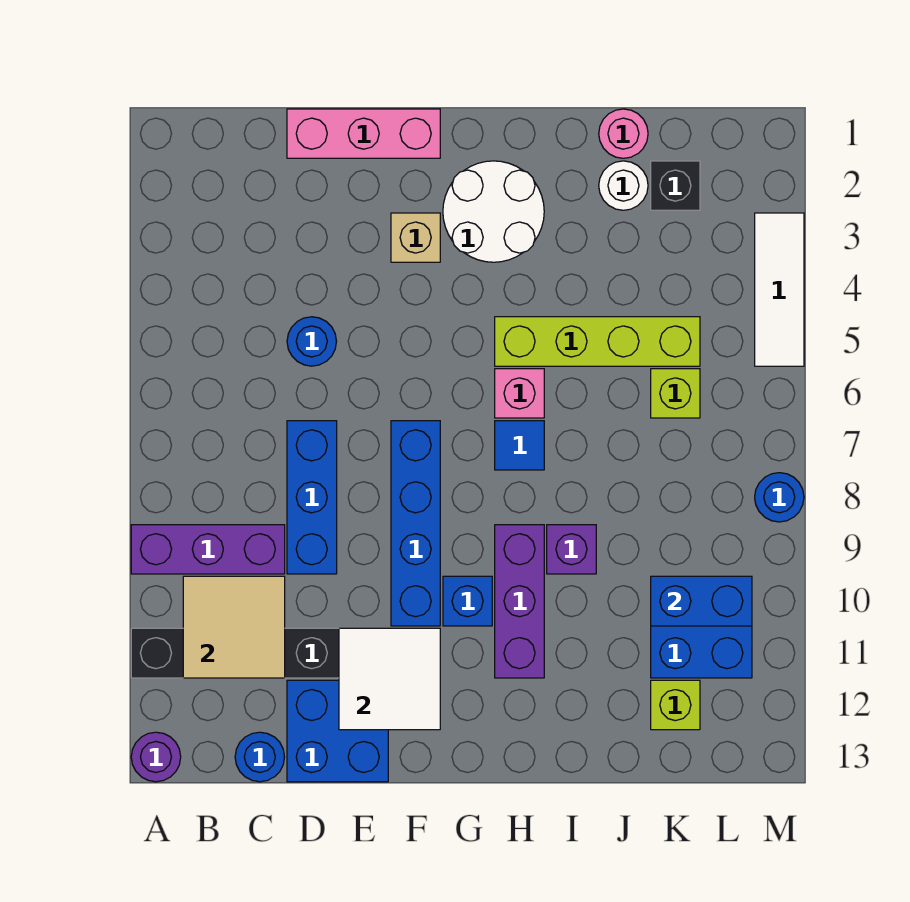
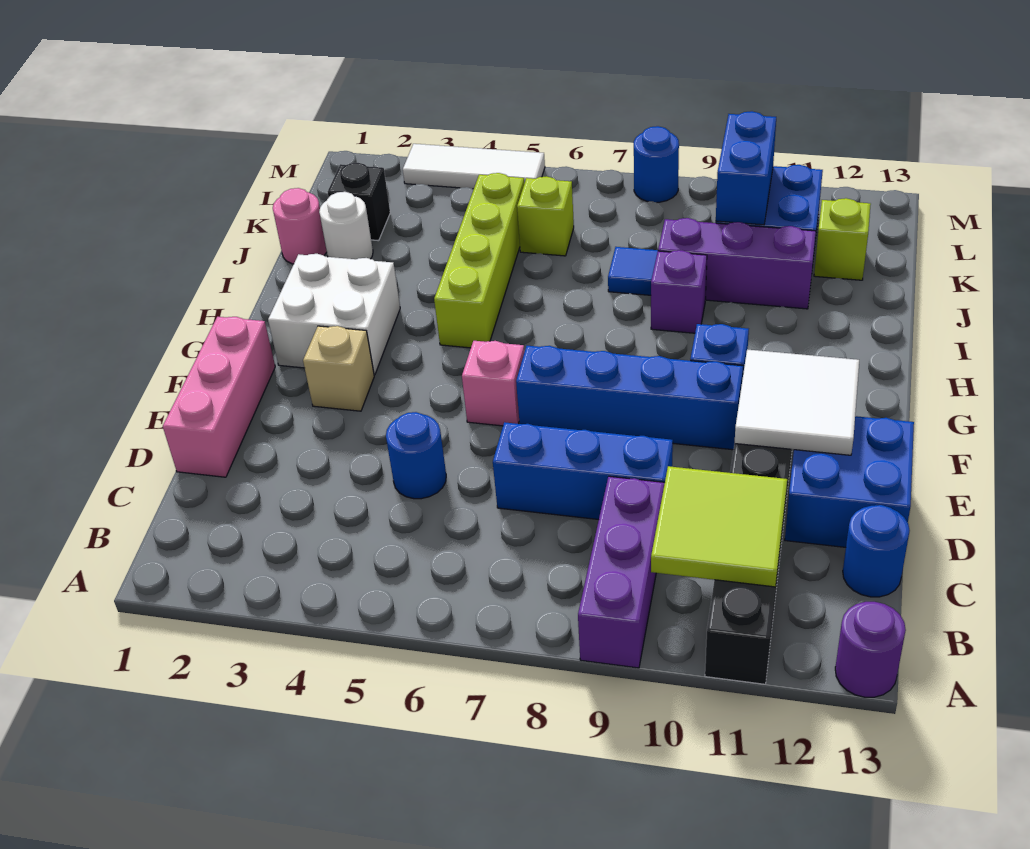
tan 2x2 tile [183,576,285,678] -> lime 2x2 tile [651,466,787,587]
white 2x2 round brick [443,161,544,262] -> white 2x2 brick [268,254,400,375]
pink 1x1 brick [495,369,544,418] -> pink 1x1 brick moved to [462,341,524,426]
blue 1x1 tile [495,421,544,470] -> blue 1x1 tile moved to [608,247,658,295]
purple 1x3 brick [495,525,544,678] -> purple 1x3 brick moved to [658,218,816,309]

